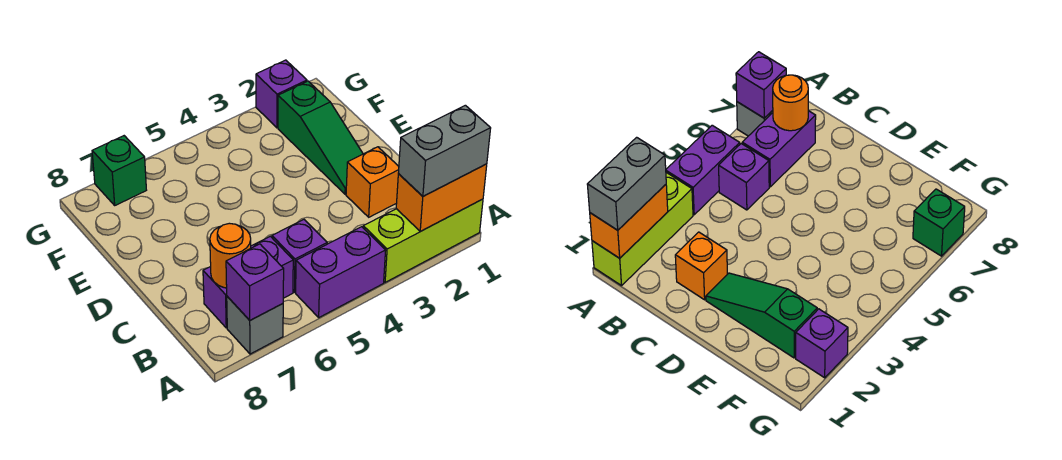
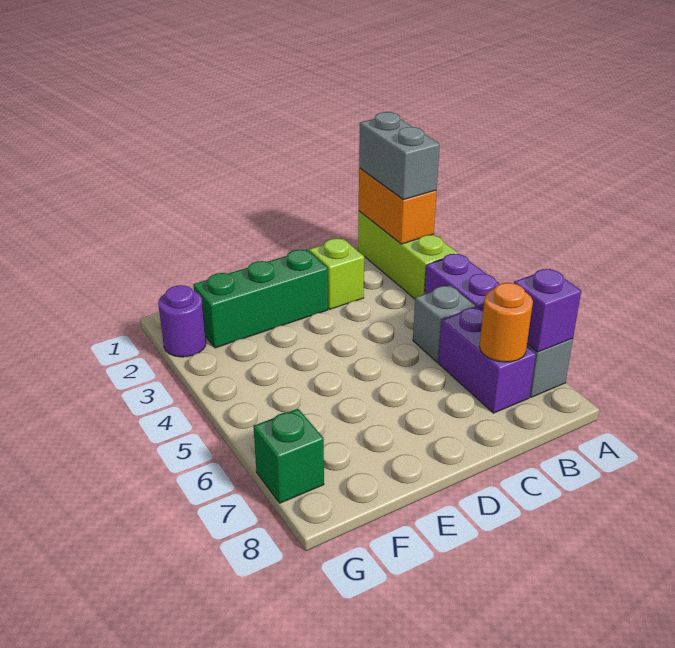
purple 1x1 brick [272,220,327,292] -> grey 1x1 brick [413,286,476,362]
orange 1x1 brick [346,147,399,217] -> lime 1x1 brick [309,239,364,309]
green 1x3 slope [278,81,363,194] -> green 1x3 brick [193,250,328,348]
purple 1x1 brick [256,60,307,128] -> purple 1x1 round brick [158,285,206,357]

